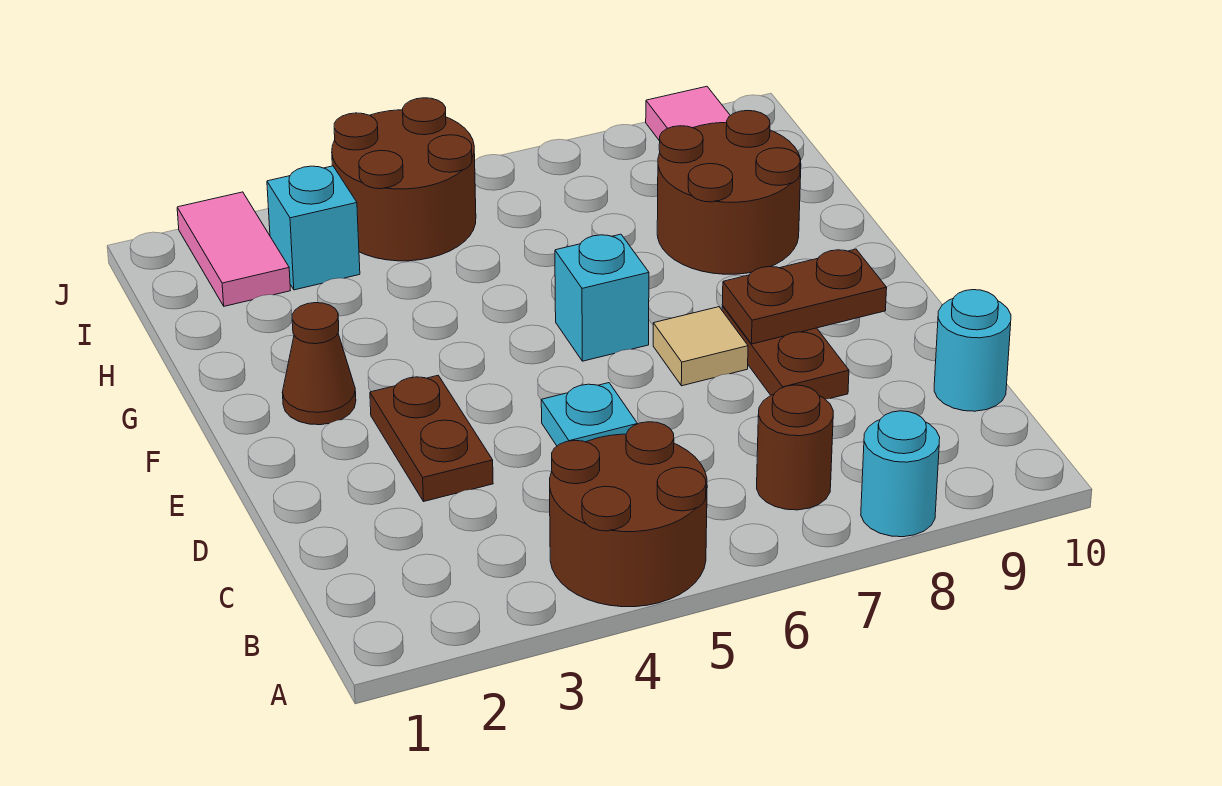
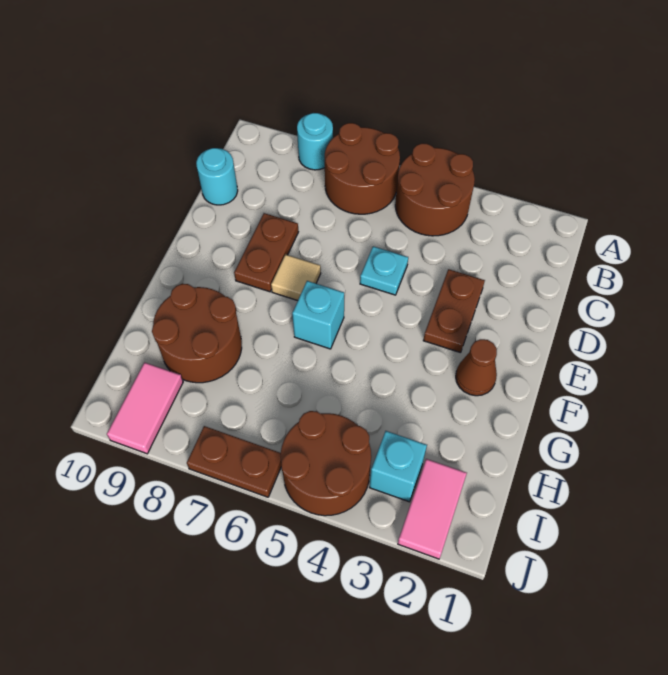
brown 1x1 round brick [757,385,833,510] -> brown 2x2 round brick [325,123,400,214]
brown 1x2 plate [722,249,887,344] -> brown 1x2 plate moved to [187,426,282,497]

